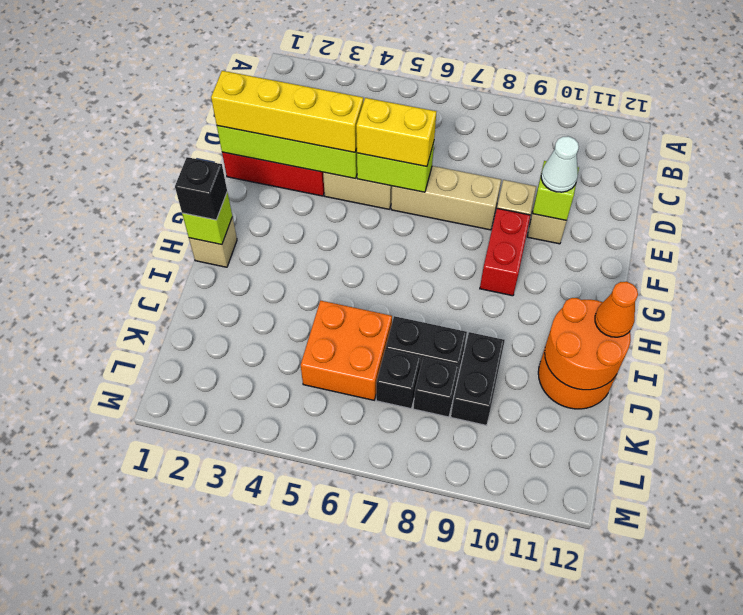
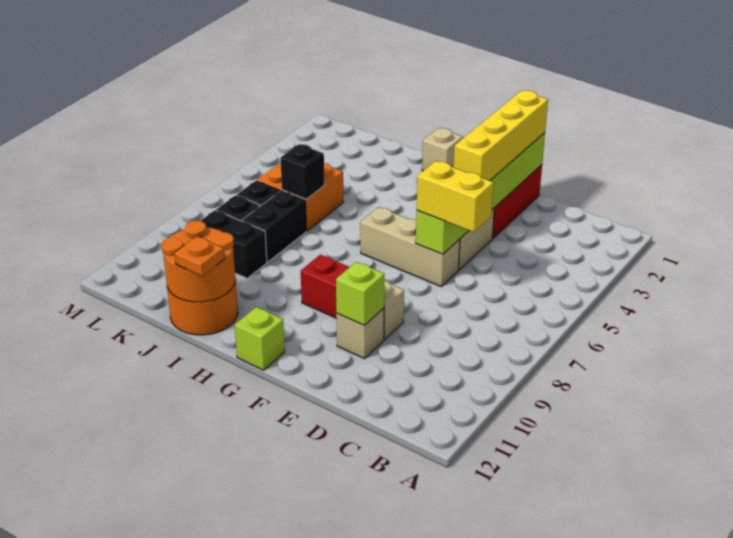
yellow 1x2 brick [356,98,436,167] -> yellow 1x2 brick turned to [417,161,493,232]
tan 1x3 brick [391,166,501,230] -> tan 1x3 brick turned to [360,207,460,287]
white 1x1 cone [541,136,579,192] -> none
lime 1x1 brick [182,192,232,245] -> lime 1x1 brick moved to [235,307,285,370]
black 1x1 brick [175,157,227,220] -> black 1x1 brick moved to [281,144,324,199]
orange 1x1 cone [595,282,638,337] -> orange 1x1 plate [175,236,224,276]

